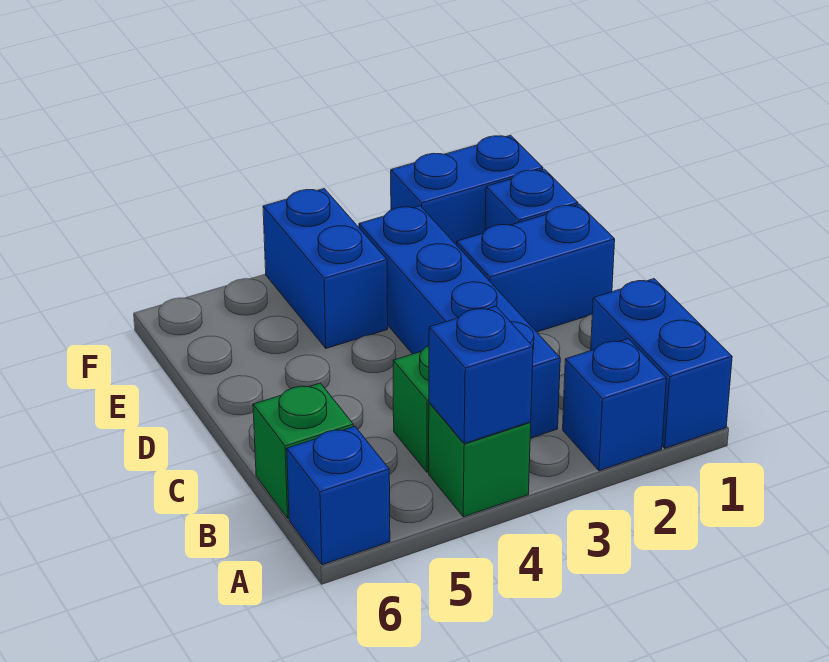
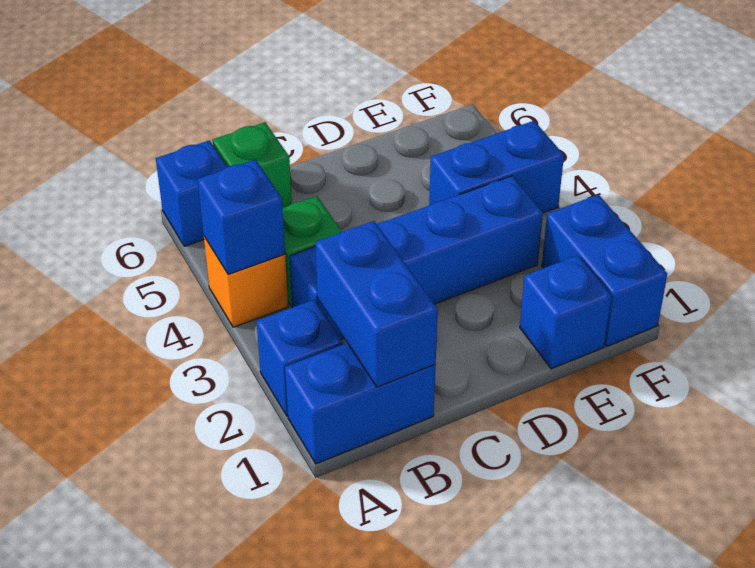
green 1x1 brick [429,403,531,517] -> orange 1x1 brick [204,237,288,327]
blue 1x2 brick [457,204,615,332] -> blue 1x2 brick moved to [315,221,438,387]

